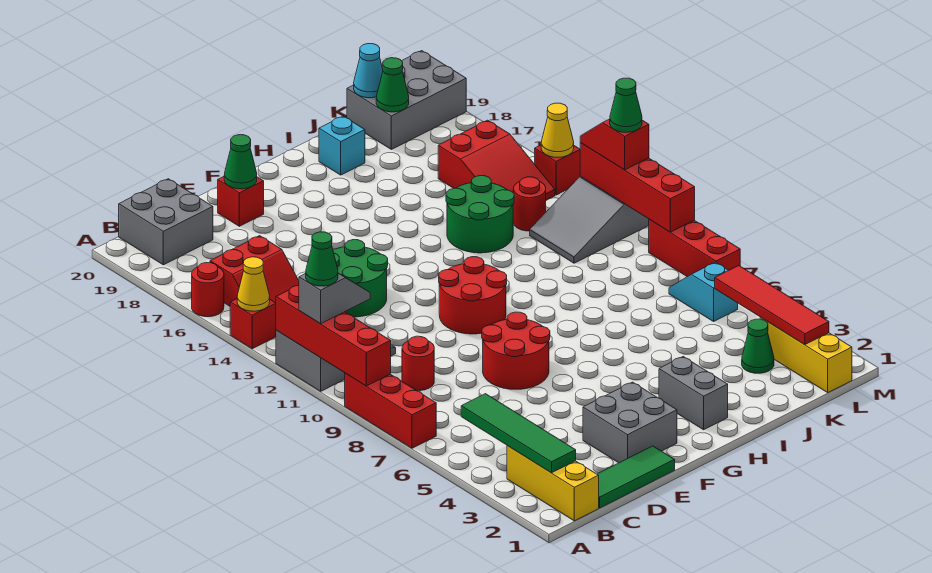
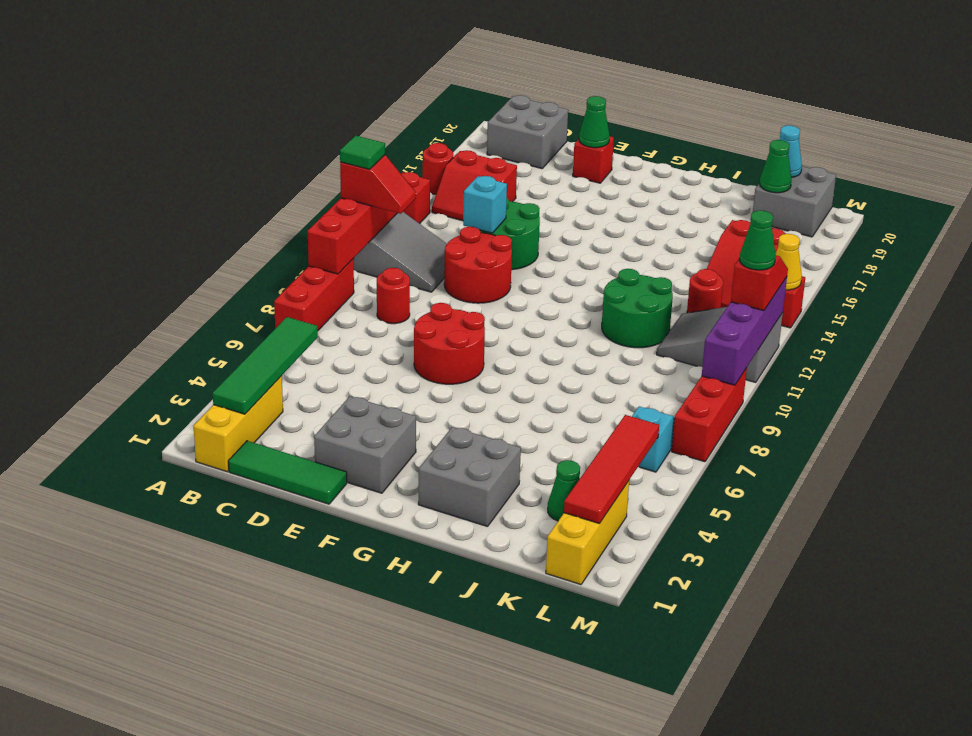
grey 1x2 slope [299,273,370,324] -> red 1x2 slope [340,155,416,214]
green 1x1 cone [306,232,338,286] -> green 1x1 tile [340,136,385,169]
yellow 1x1 cone [237,257,270,311] -> none
red 2x2 round brick [439,257,507,334] -> red 2x2 round brick moved to [444,227,512,303]
grey 1x2 brick [659,357,728,430] -> grey 2x2 brick [418,427,521,527]
green 2x2 round brick [446,176,514,253] -> green 2x2 round brick moved to [602,269,673,348]
cyan 1x1 brick [319,116,365,175] -> cyan 1x1 brick moved to [463,176,507,233]
grey 2x3 brick [347,51,466,149] -> grey 2x2 brick [753,166,836,237]
red 1x4 brick [580,143,695,232] -> purple 1x4 brick [702,277,787,385]

